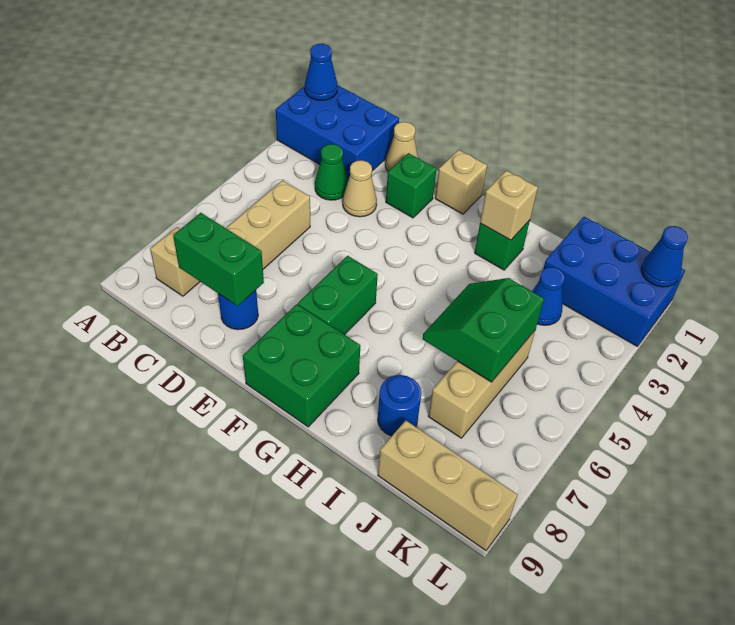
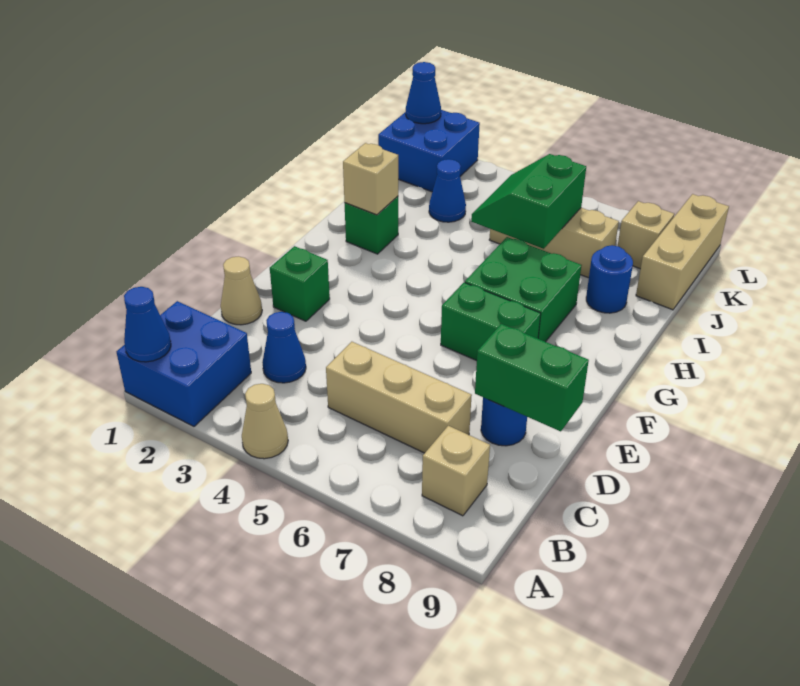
blue 2x3 brick [276,86,399,180] -> blue 2x2 brick [117,301,251,426]
green 1x1 cone [315,144,348,200] -> blue 1x1 cone [262,312,306,383]
green 1x2 brick [173,213,264,306] -> green 1x2 brick turned to [475,324,589,431]
tan 1x1 cone [343,160,377,217] -> tan 1x1 cone moved to [242,384,288,459]
tan 1x1 brick [435,150,487,214] -> tan 1x1 brick moved to [618,201,674,269]
green 2x2 brick [243,304,360,427] -> green 2x2 brick moved to [465,237,582,342]
green 2x2 slope [423,278,544,382] -> green 2x2 slope turned to [471,154,586,249]
blue 2x3 brick [543,217,685,346] -> blue 2x2 brick [378,110,480,192]

